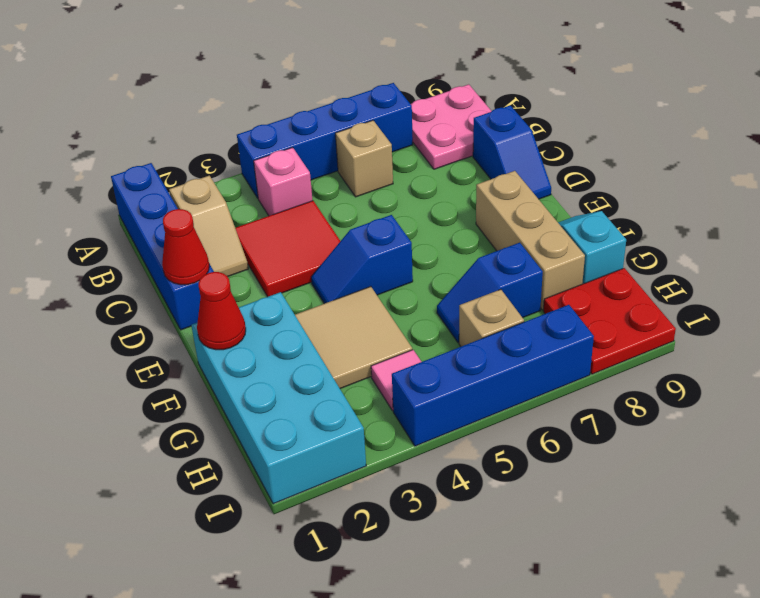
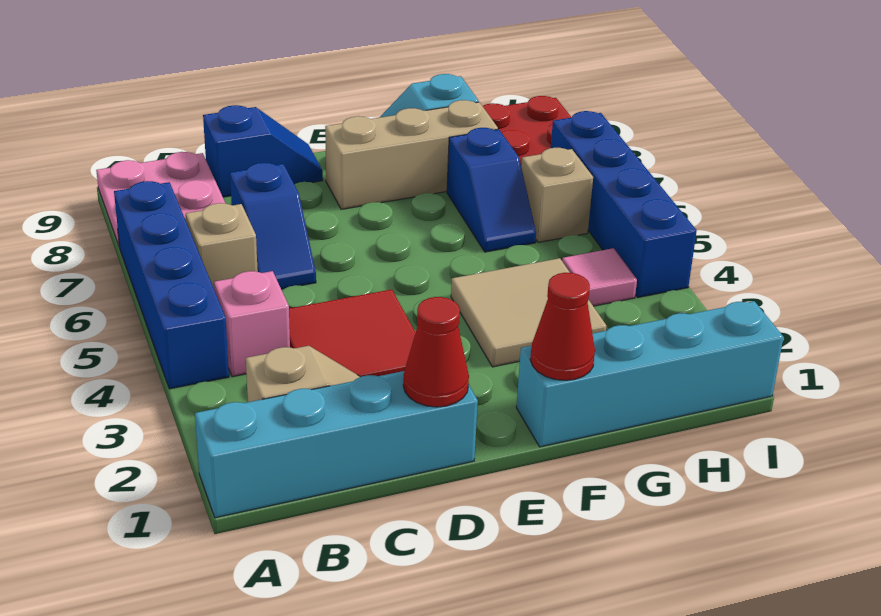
blue 1x4 brick [111,163,214,330] -> cyan 1x4 brick [195,371,478,518]
blue 1x2 slope [311,215,413,304] -> blue 1x2 slope moved to [230,163,316,289]
cyan 2x4 brick [191,292,366,504] -> cyan 1x4 brick [516,301,783,447]

